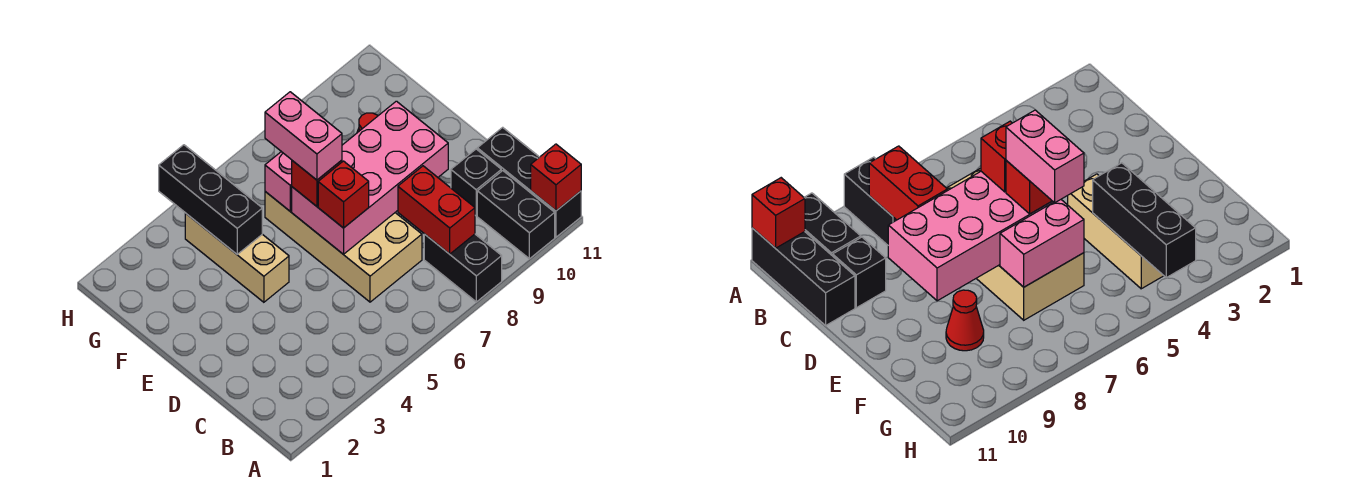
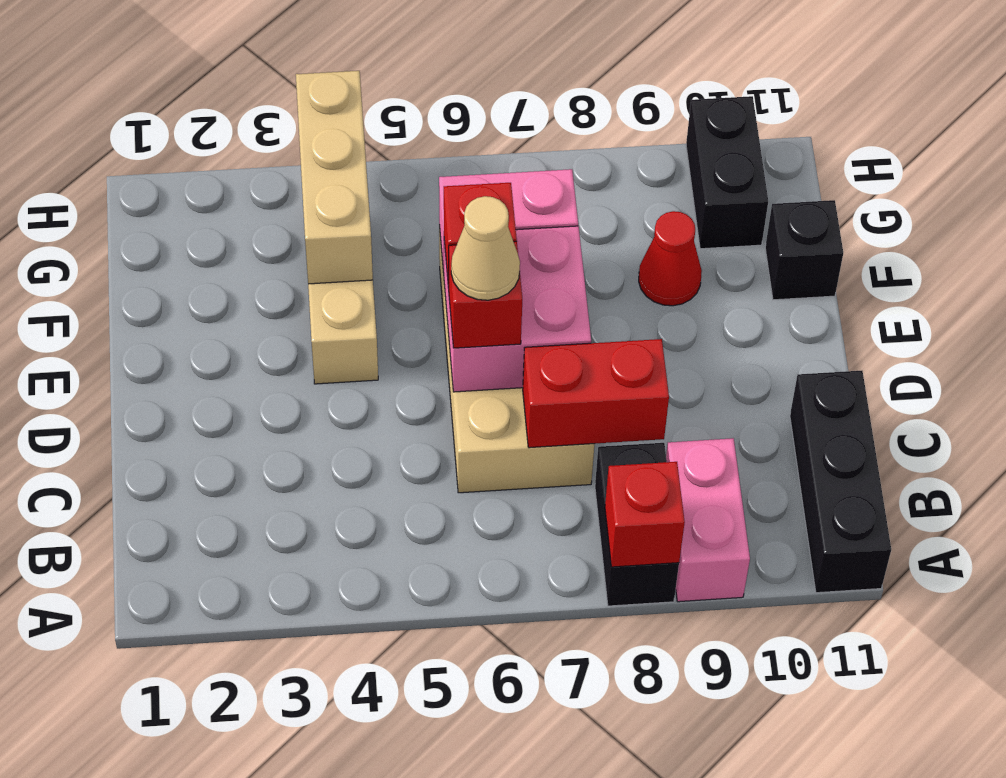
black 1x2 brick [477,171,555,259] -> black 1x2 brick moved to [686,96,768,249]
red 1x1 brick [531,144,581,211] -> red 1x1 brick moved to [605,462,685,567]
red 1x2 brick [398,166,475,254] -> red 1x2 brick turned to [523,339,669,448]
black 1x1 brick [451,149,501,216] -> black 1x1 brick moved to [765,200,843,300]
pink 2x4 brick [292,101,448,254] -> pink 2x2 brick [444,226,591,392]
none -> tan 1x1 cone [451,196,520,300]
pink 1x2 brick [265,92,342,180] -> pink 1x2 brick moved to [666,438,750,602]
black 1x3 brick [159,145,262,254] -> tan 1x3 brick [296,71,373,284]

